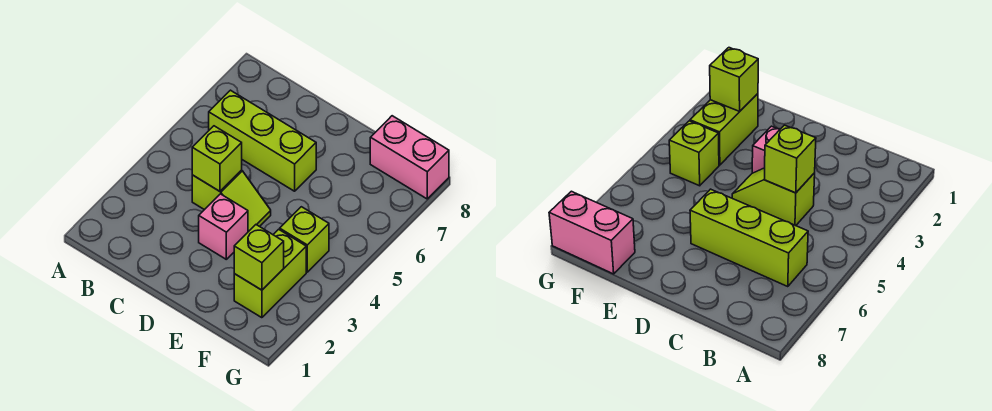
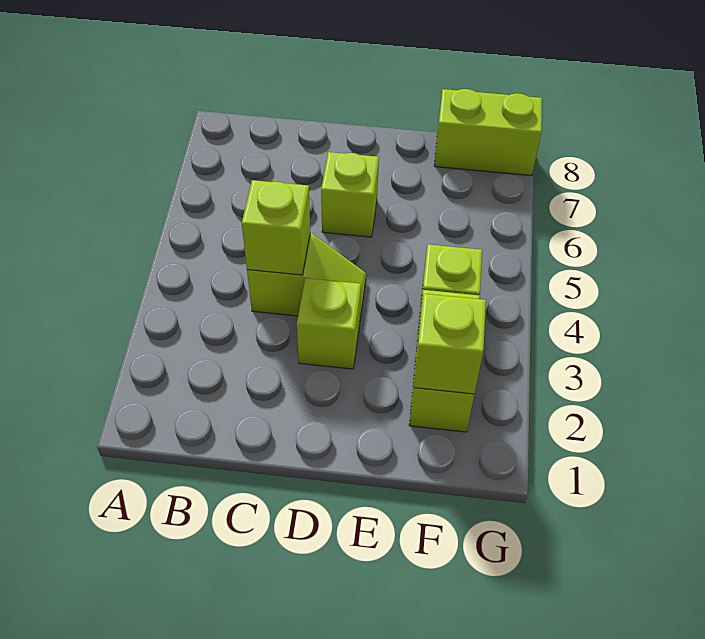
lime 1x3 brick [209,90,316,191] -> lime 1x1 brick [321,152,379,237]
pink 1x1 brick [199,194,248,259] -> lime 1x1 brick [297,278,361,369]
pink 1x2 brick [370,116,449,199] -> lime 1x2 brick [434,89,542,176]

